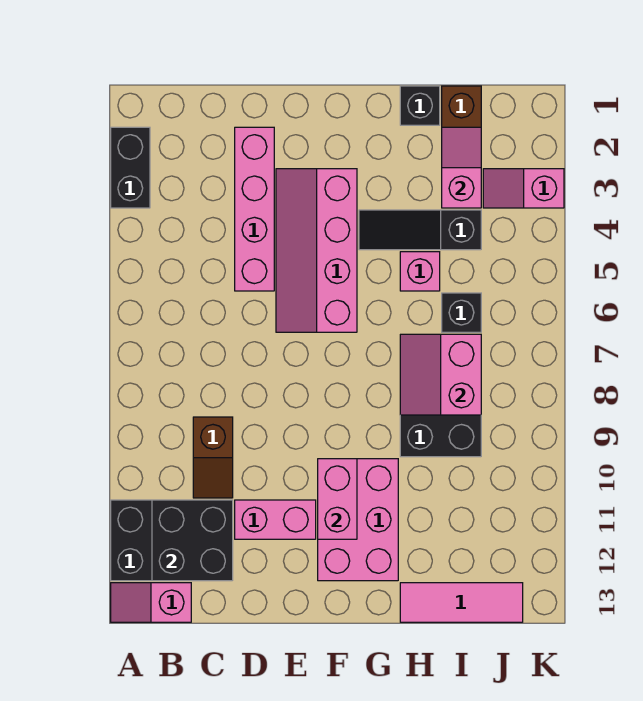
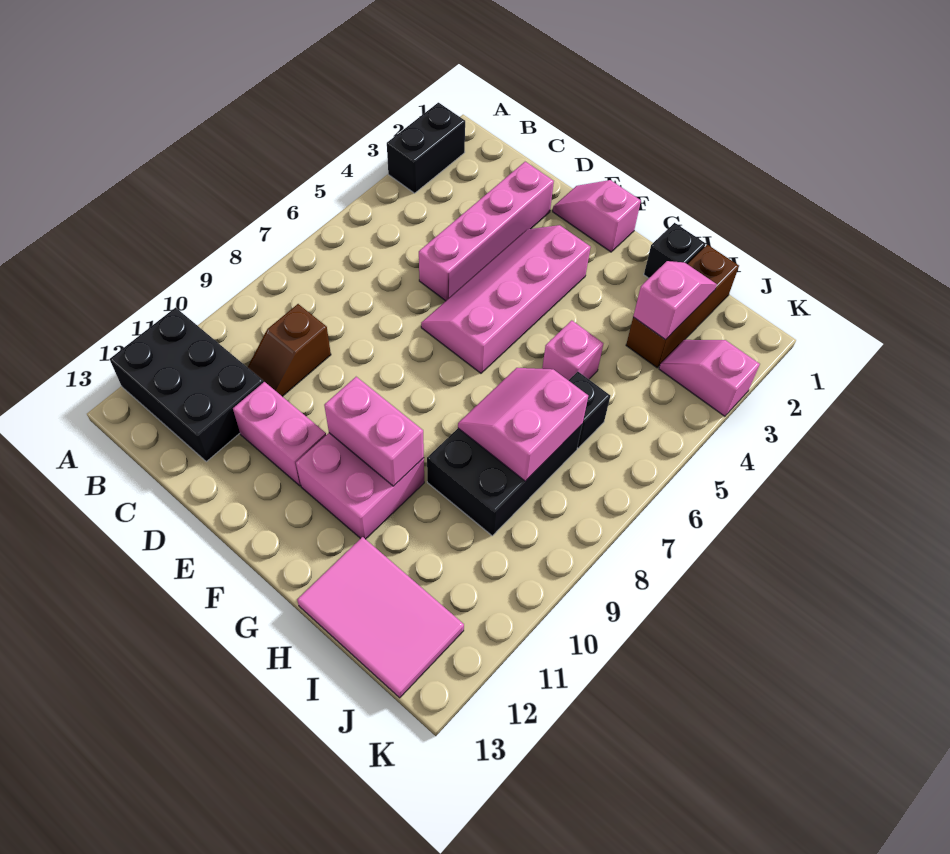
pink 1x2 slope [111,583,191,622] -> pink 1x2 slope moved to [553,180,641,252]
black 2x2 brick [152,500,233,581] -> none
pink 2x3 brick [318,459,398,581] -> pink 2x2 brick [296,433,424,539]
pink 1x2 brick [318,459,357,539] -> pink 1x2 brick turned to [324,377,424,486]
black 1x3 slope [359,210,481,250] -> none
pink 1x3 tile [400,583,523,622] -> pink 2x3 tile [297,537,464,698]

